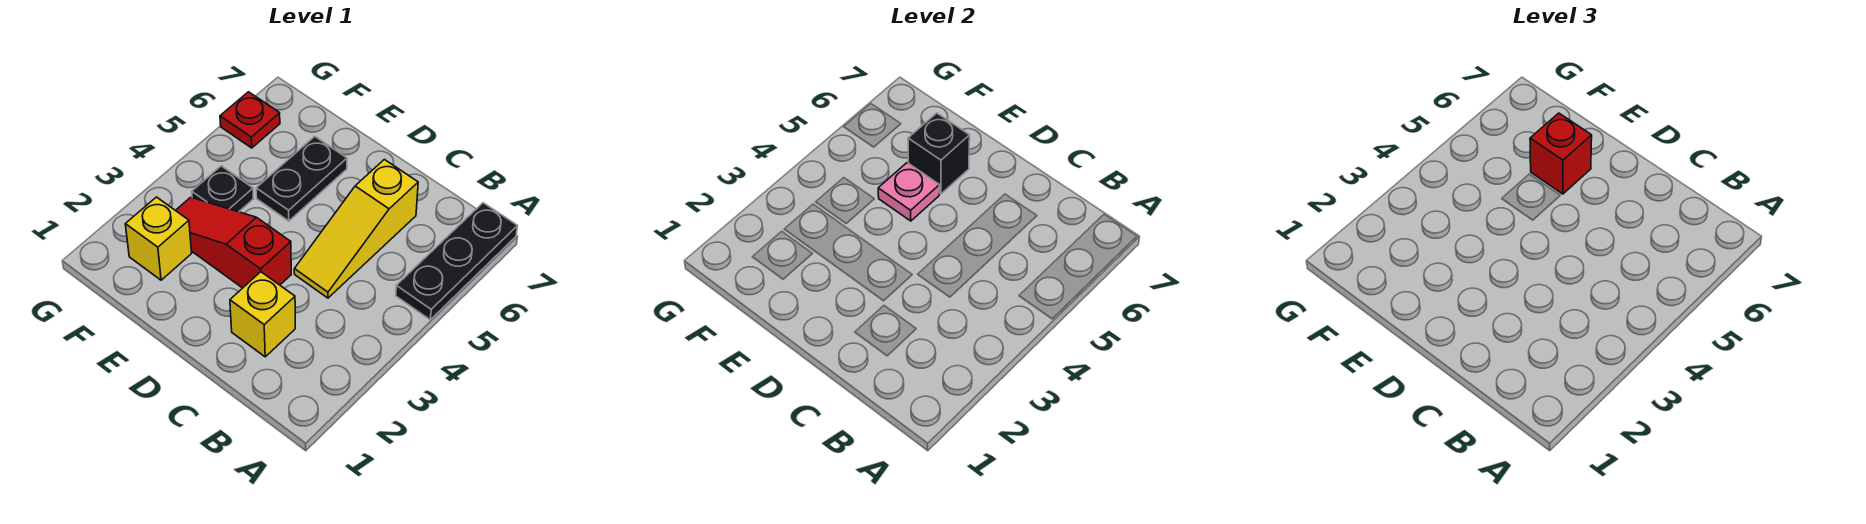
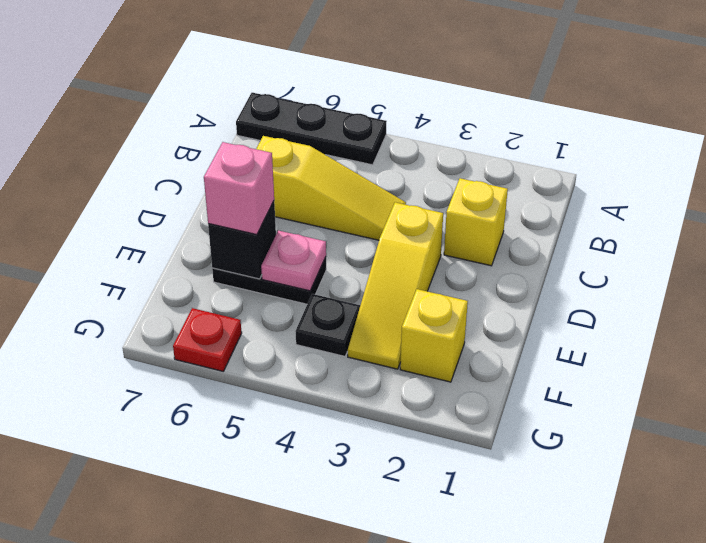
red 1x3 slope [176,197,291,288] -> yellow 1x3 slope [348,202,443,369]
red 1x1 brick [1530,113,1592,194] -> pink 1x1 brick [204,142,274,235]

